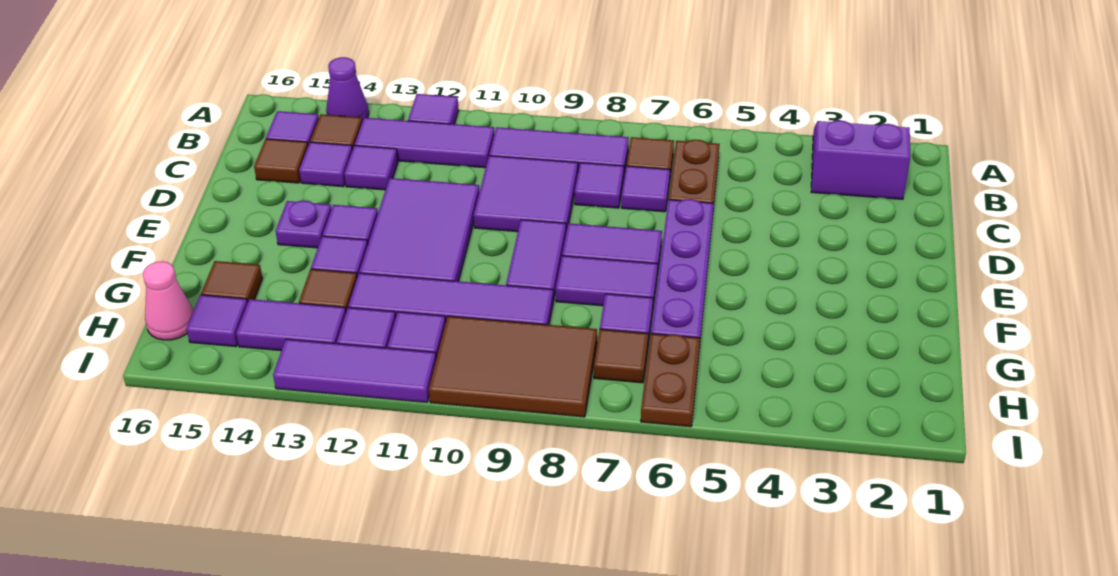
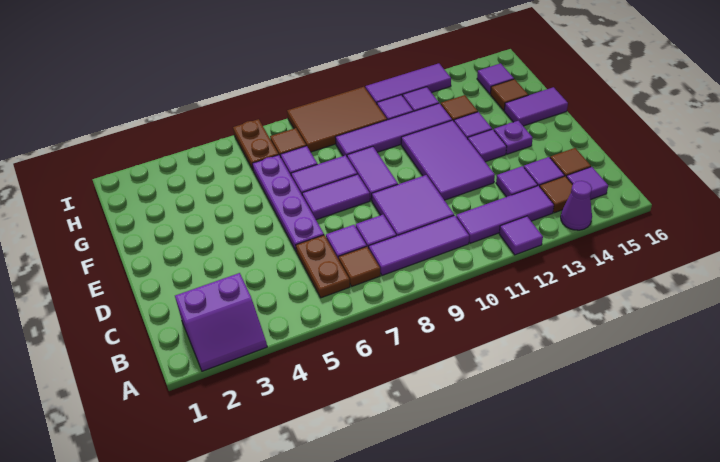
purple 1x2 tile [236,299,346,351] -> purple 1x2 tile moved to [504,87,568,126]
pink 1x1 cone [143,261,193,340] -> none

